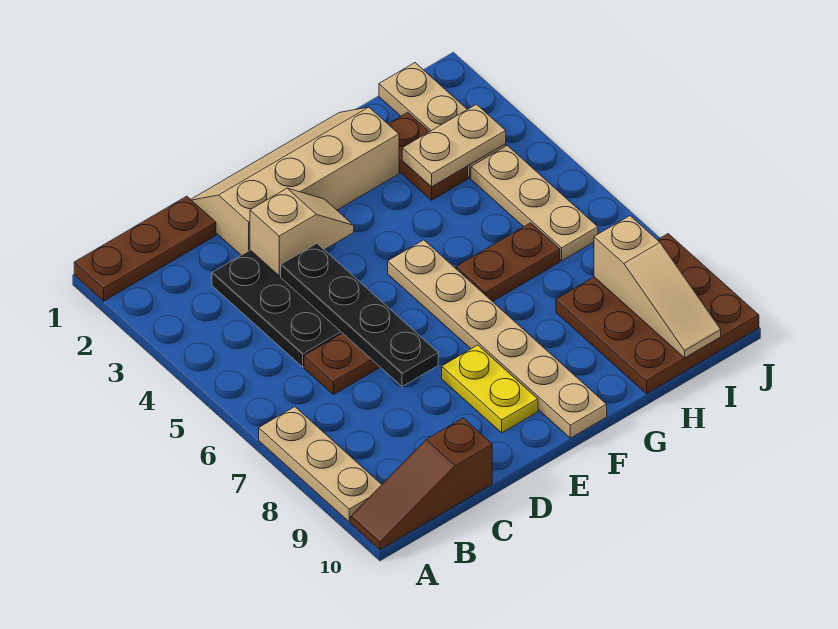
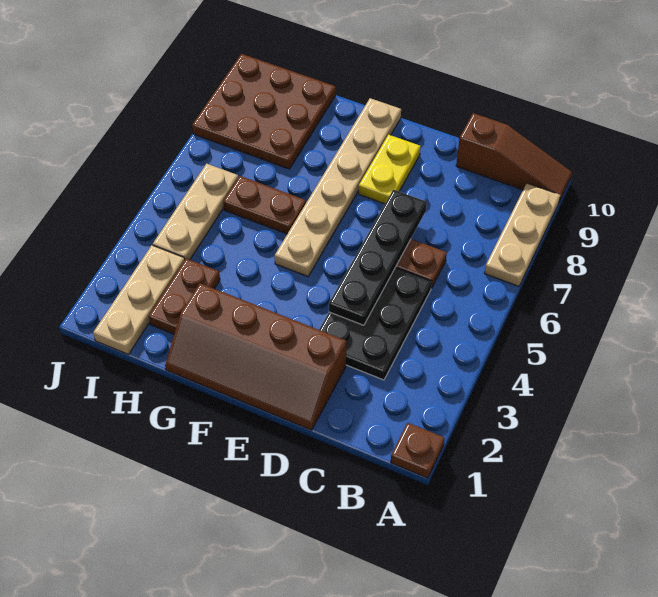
brown 1x3 plate [74,196,216,301] -> brown 1x1 plate [391,423,445,478]
tan 2x4 slope [191,107,399,255] -> brown 2x4 slope [165,283,346,430]
tan 1x2 slope [250,188,354,276] -> none
tan 1x2 plate [402,104,506,187] -> none
tan 1x3 slope [594,216,721,358] -> none

